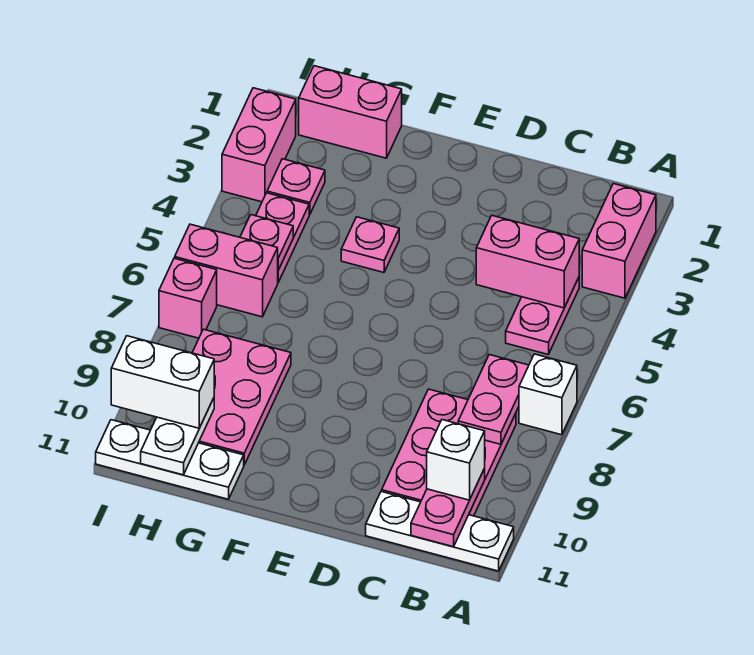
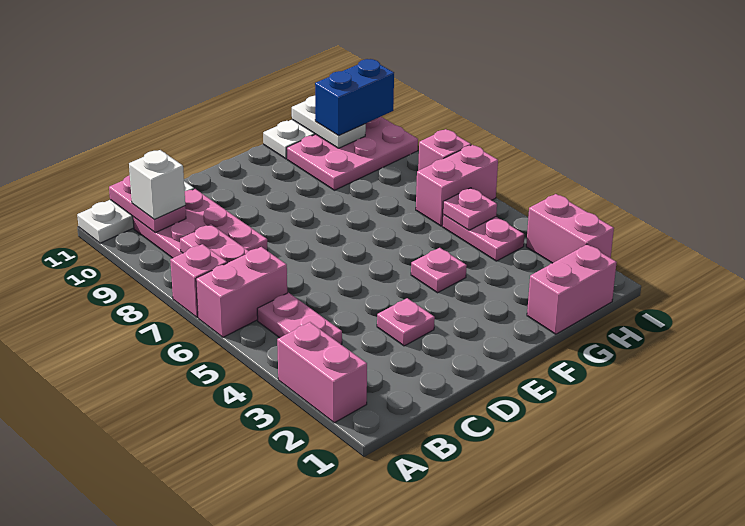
white 1x1 brick [519,354,577,435] -> pink 1x1 brick [170,244,227,317]
pink 1x2 brick [476,216,579,308] -> pink 1x2 brick moved to [196,247,287,337]
pink 2x3 plate [192,329,291,465] -> pink 2x3 plate turned to [287,117,418,190]
pink 1x1 plate [267,159,325,215] -> pink 1x1 plate moved to [377,298,435,346]
white 1x2 brick [111,336,214,428] -> blue 1x2 brick [315,59,394,135]

